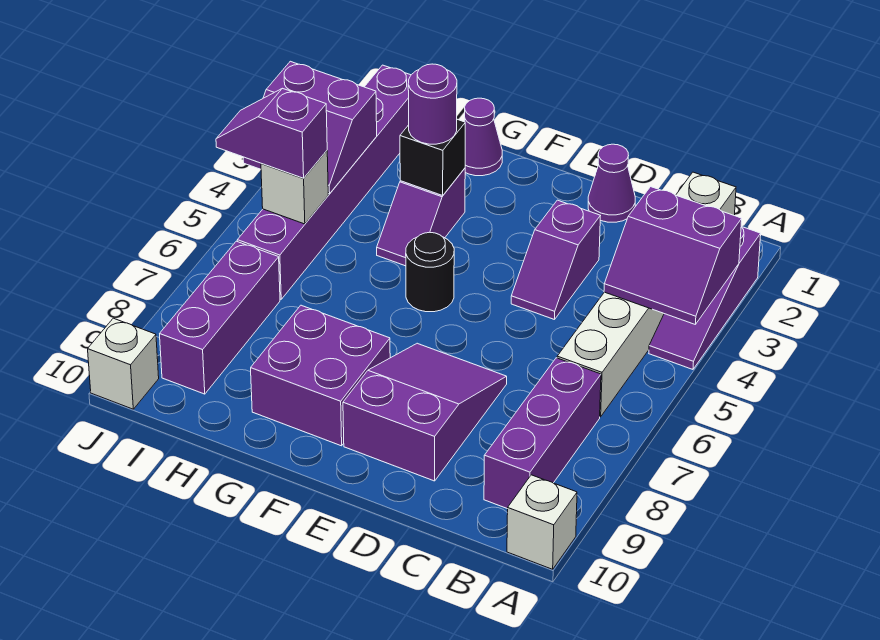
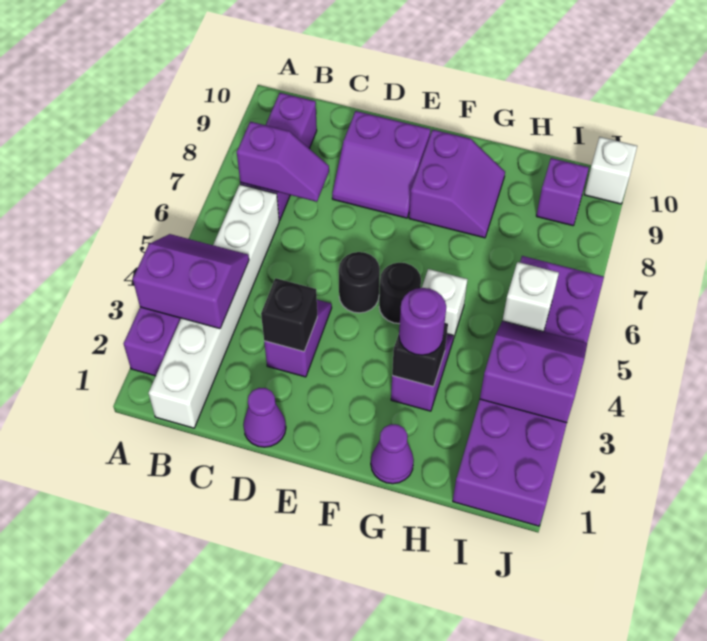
white 1x1 brick [507,475,577,569] -> white 1x1 brick moved to [422,269,468,336]
none -> black 1x1 brick [261,278,317,351]
purple 2x3 slope [343,343,507,481] -> purple 2x2 slope [332,111,431,218]
none -> black 1x1 round brick [339,252,380,313]
purple 2x2 brick [251,305,390,446] -> purple 2x2 slope [409,130,505,238]
purple 1x6 brick [237,65,411,299] -> purple 2x6 brick [453,256,604,526]
purple 1x2 slope [216,88,327,178] -> purple 1x2 slope moved to [237,122,329,202]
purple 1x3 brick [160,241,280,394] -> purple 1x1 brick [536,158,589,226]

